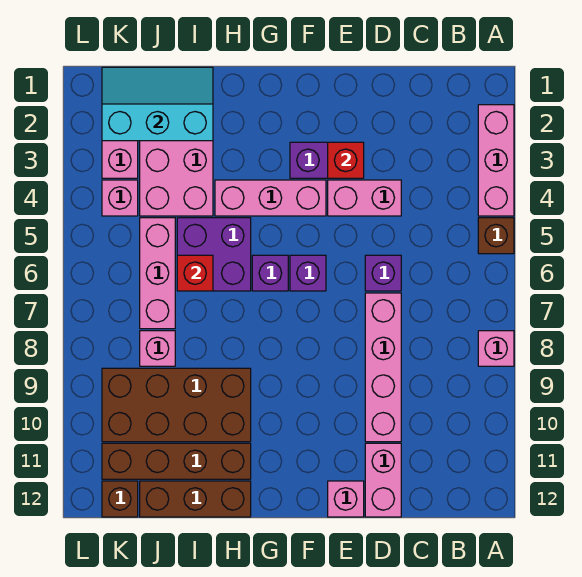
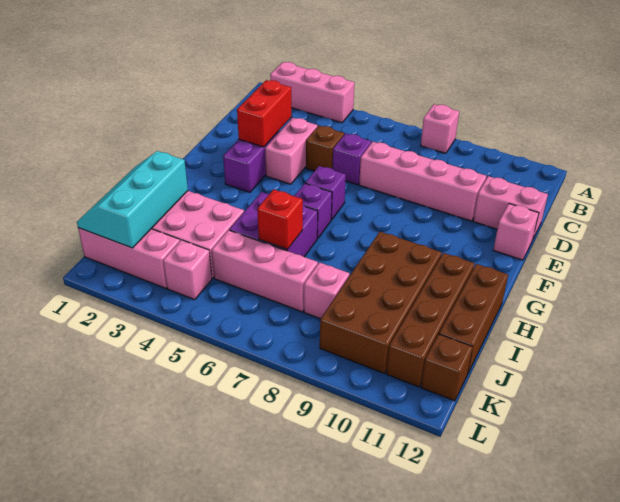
brown 1x1 brick [478,218,514,254] -> brown 1x1 brick moved to [306,126,344,171]
red 1x1 brick [328,142,364,178] -> red 1x2 brick [237,80,291,147]
pink 1x3 brick [215,180,326,216] -> none

